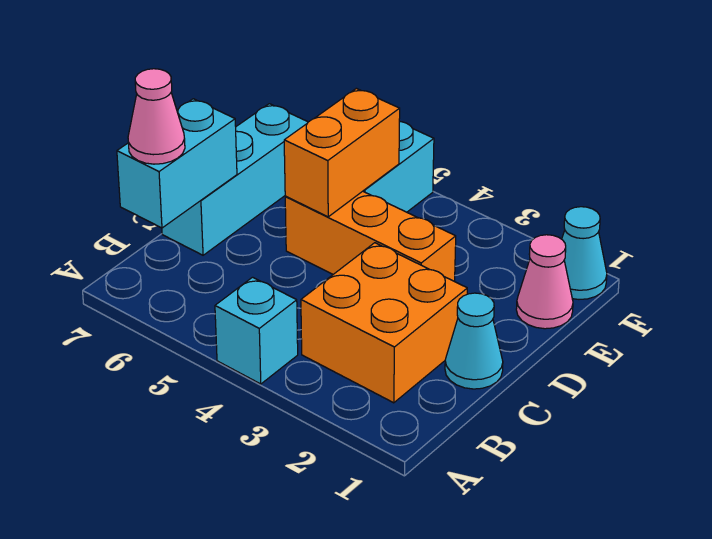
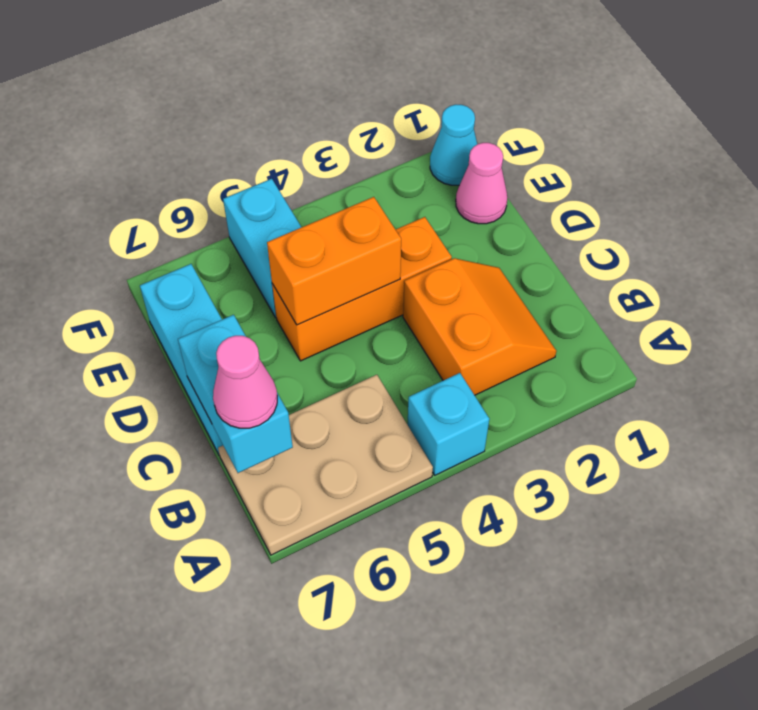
none -> tan 2x3 plate [218,375,433,555]
orange 2x2 brick [301,243,467,403] -> orange 2x2 slope [403,258,556,395]
cyan 1x1 cone [445,293,503,389] -> none
orange 1x2 brick [284,88,400,217] -> orange 1x2 brick turned to [267,197,401,325]

